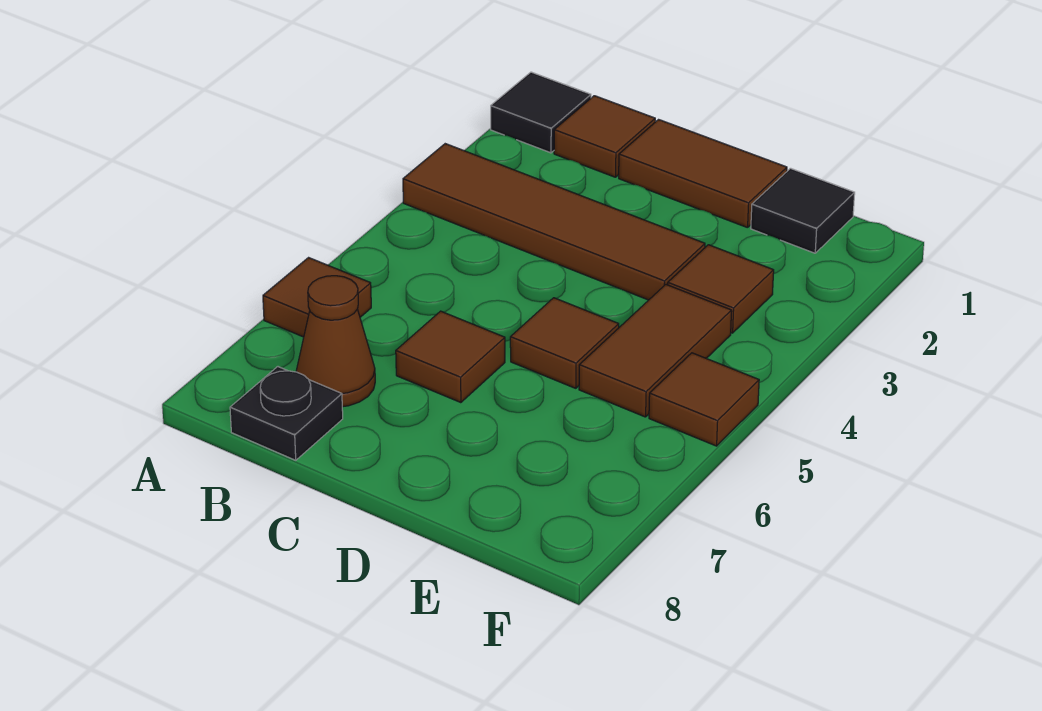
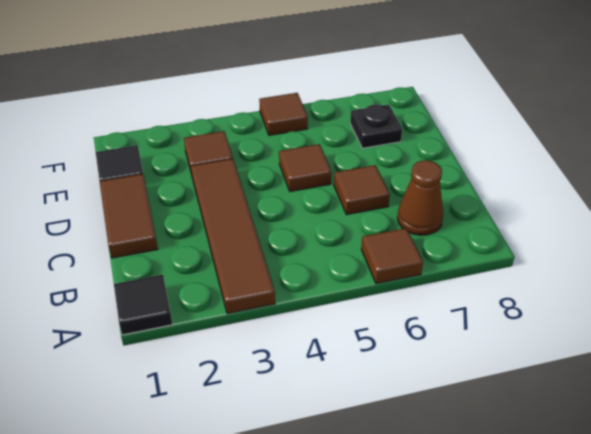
brown 1x1 tile [554,96,655,177] -> none
black 1x1 plate [230,367,343,460] -> black 1x1 plate moved to [350,104,402,148]
brown 1x2 tile [579,285,732,417] -> none

